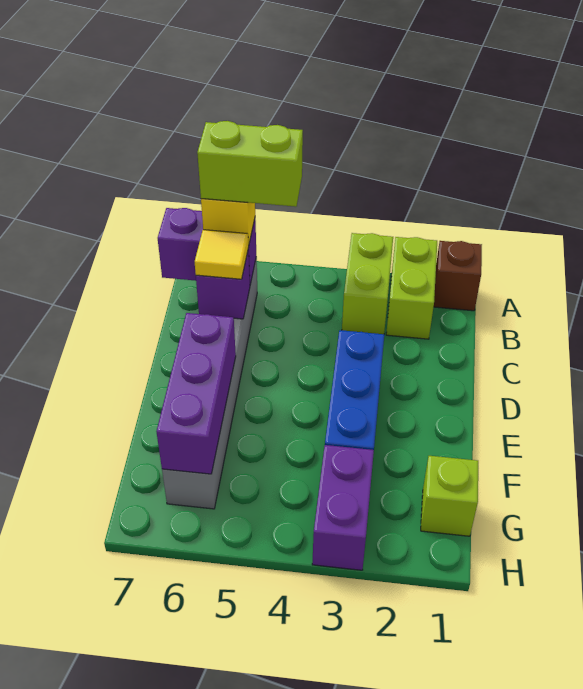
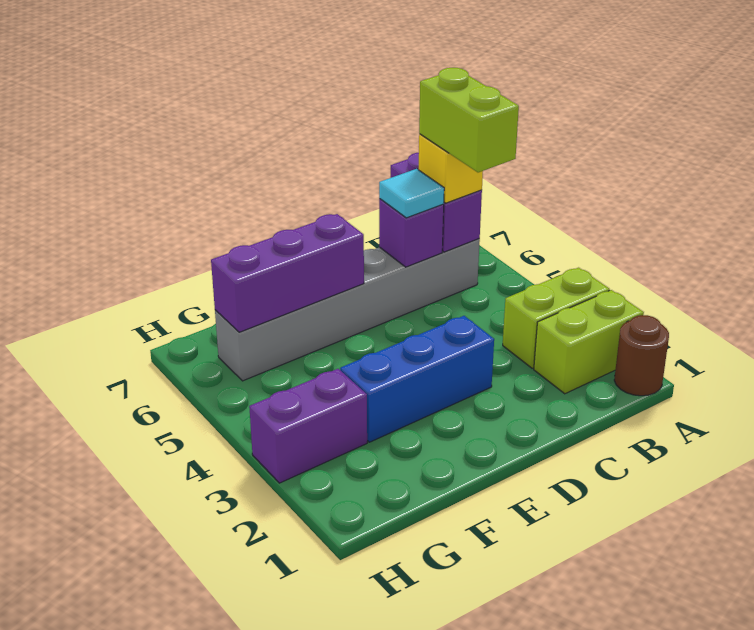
brown 1x1 brick [434,241,482,311] -> brown 1x1 round brick [614,315,669,396]
yellow 1x1 tile [195,230,249,279] -> cyan 1x1 tile [379,169,444,218]
lime 1x1 brick [421,456,478,536] -> none

